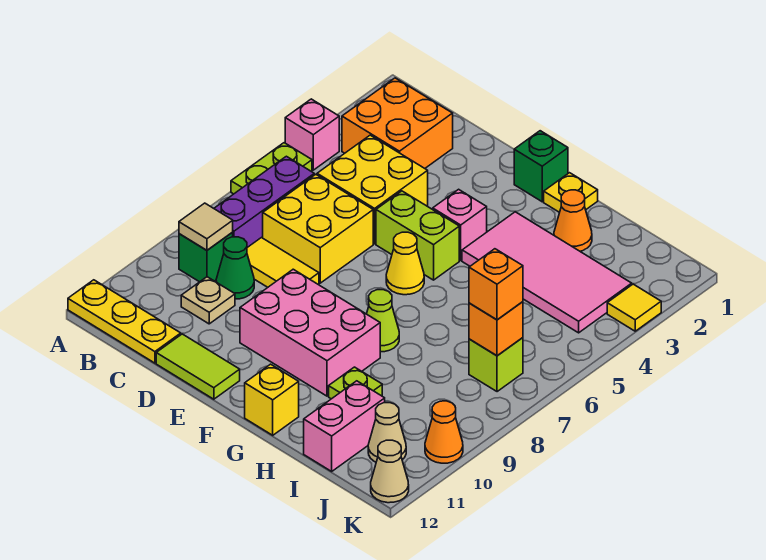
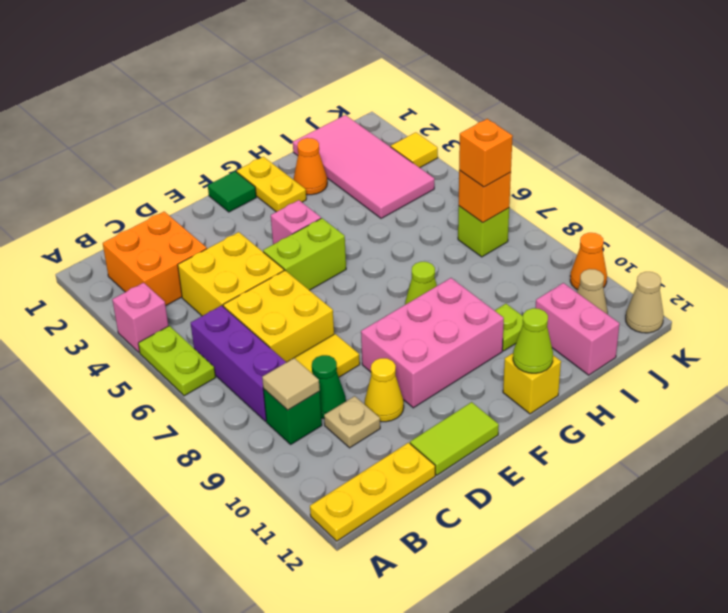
green 1x1 brick [514,131,568,202] -> green 1x1 tile [208,171,256,212]
yellow 1x1 cone [386,232,424,295] -> yellow 1x1 cone moved to [365,358,404,422]
yellow 1x1 plate [544,173,598,212] -> yellow 1x2 plate [237,157,306,212]
pink 2x4 tile [462,212,632,333] -> pink 2x4 tile turned to [293,115,434,218]
none -> lime 1x1 cone [513,308,553,373]

